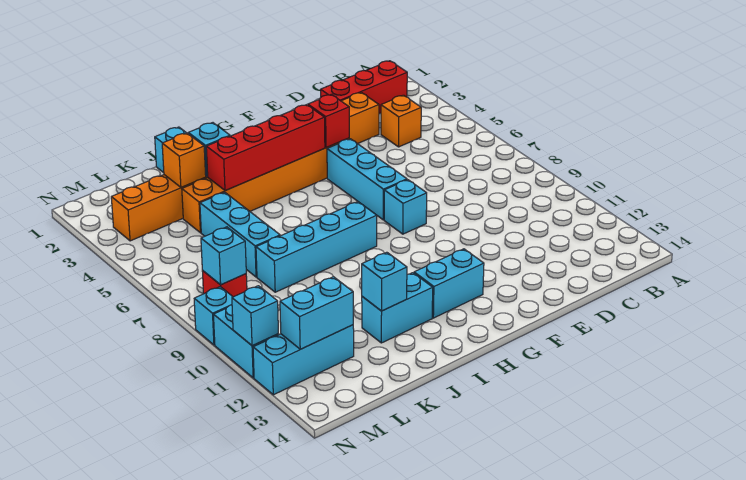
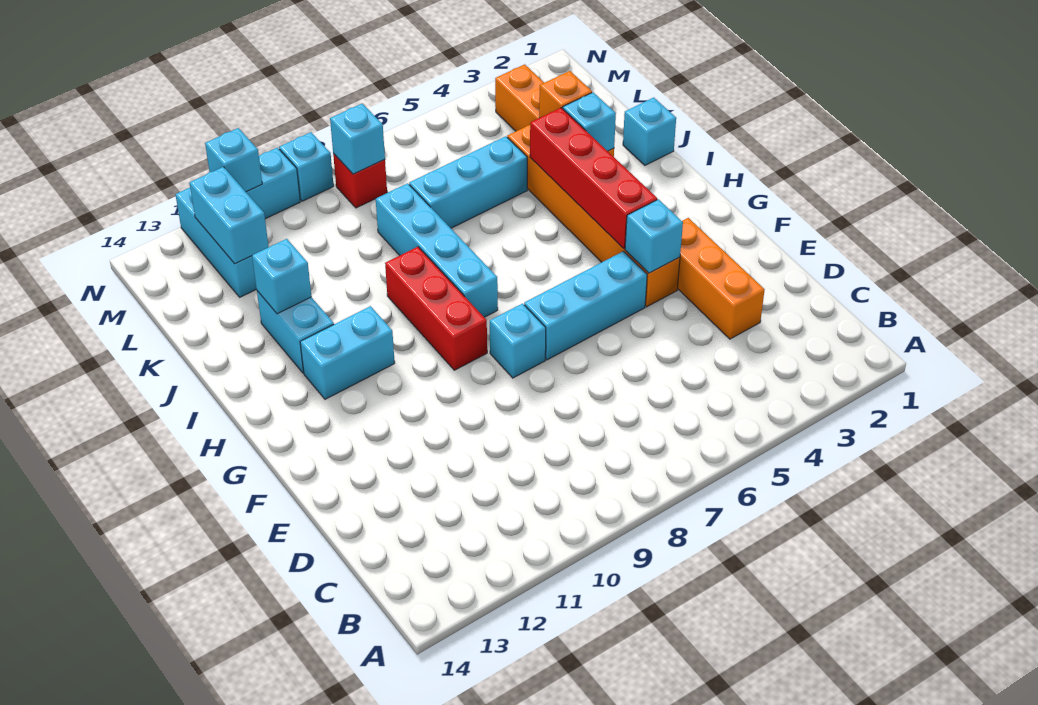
red 1x3 brick [320,61,407,114] -> red 1x3 brick moved to [385,247,487,370]
orange 1x1 brick [381,95,421,147] -> none
red 1x1 brick [308,94,349,148] -> cyan 1x1 brick [625,199,683,273]
cyan 1x2 brick [414,249,484,318] -> cyan 1x2 brick turned to [300,306,395,399]

